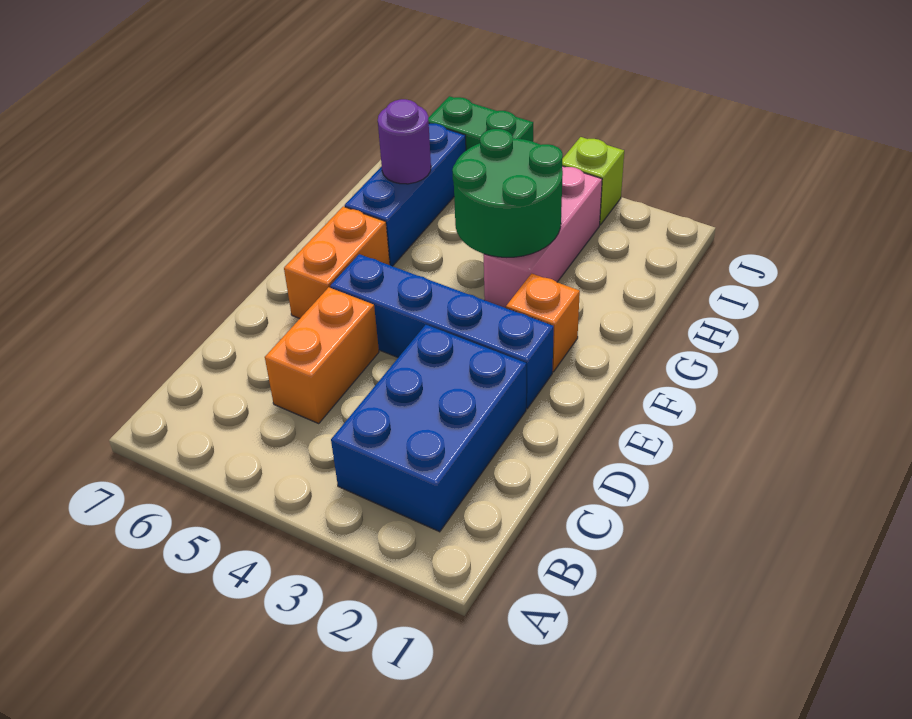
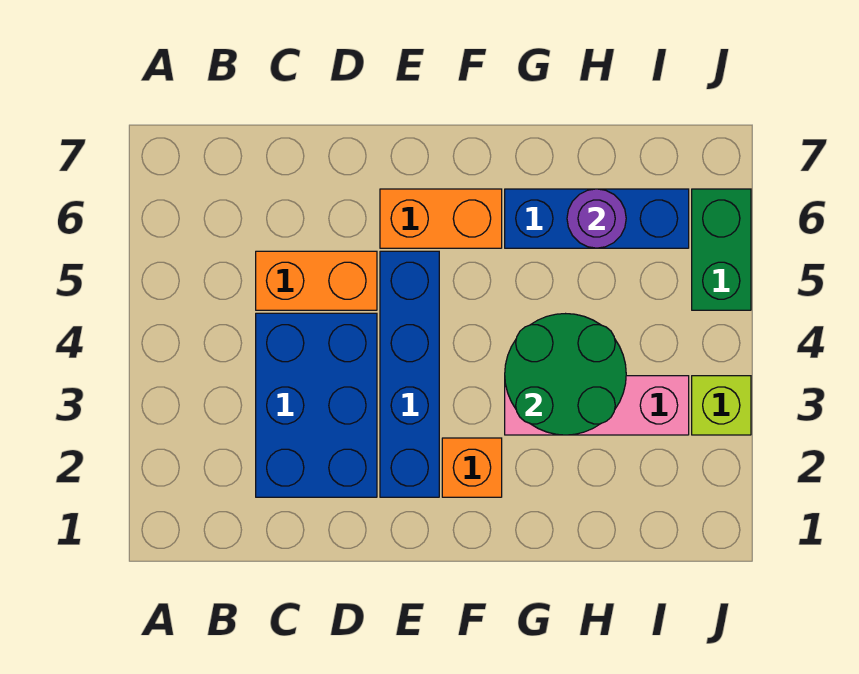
blue 2x3 brick [331,325,526,532] -> blue 2x3 brick turned to [256,313,377,497]

